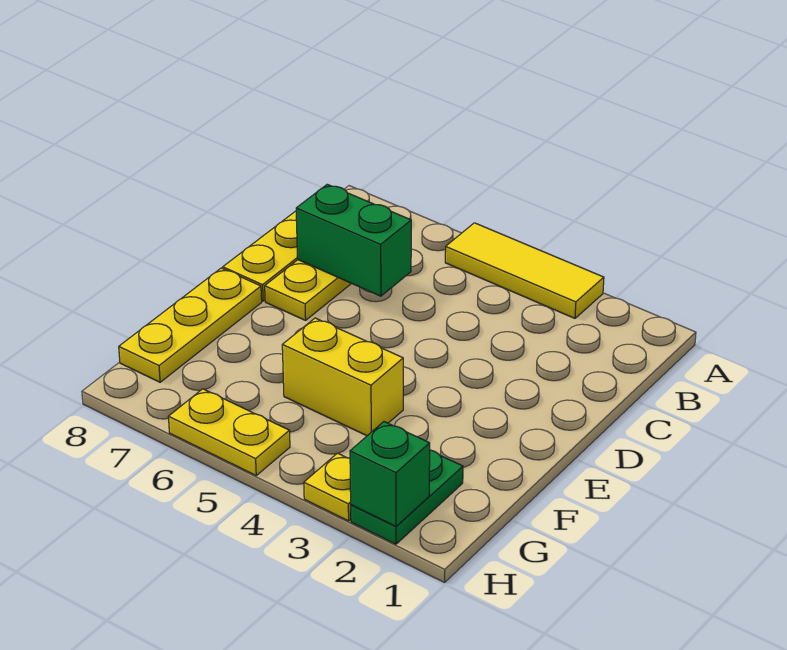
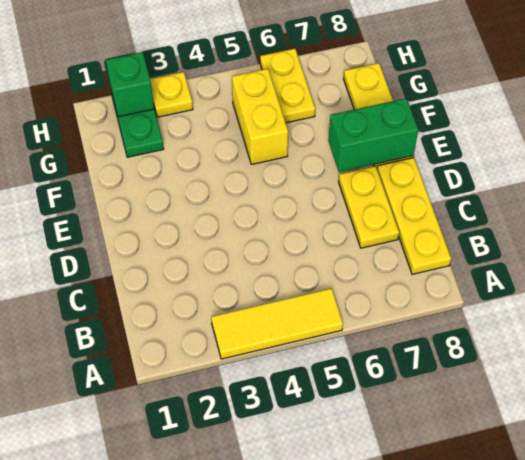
green 1x2 brick [296,184,411,296] -> green 1x2 brick moved to [328,98,418,172]
yellow 1x2 brick [282,318,403,436] -> yellow 1x2 brick turned to [232,69,288,165]
yellow 1x2 plate [168,389,290,475] -> yellow 1x2 plate turned to [260,49,315,123]

